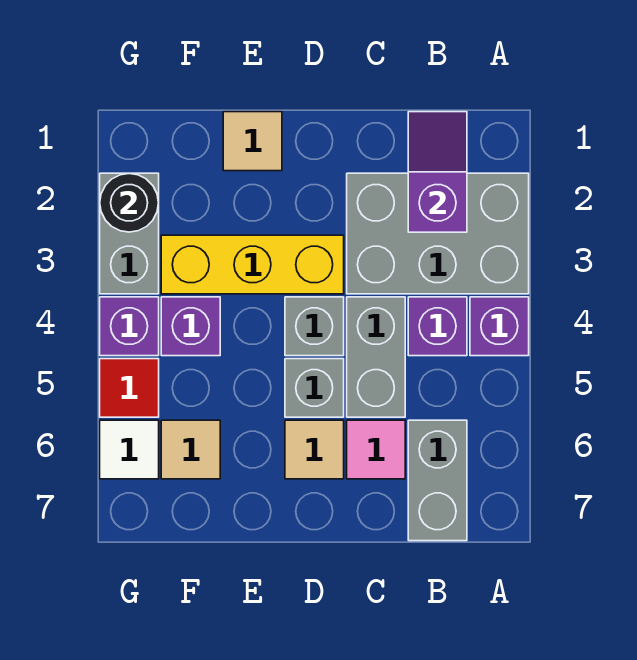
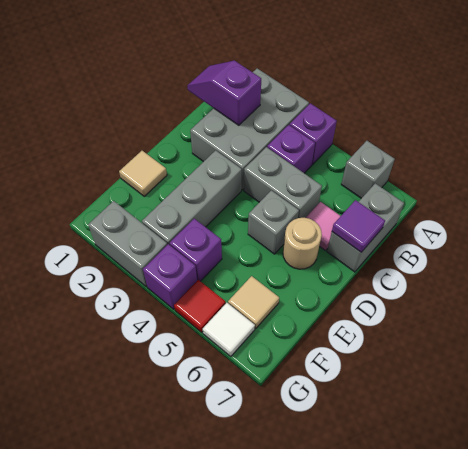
grey 1x2 brick [408,420,467,541] -> grey 1x2 brick turned to [327,183,404,272]
none -> purple 1x1 tile [332,200,385,252]
yellow 1x3 brick [161,235,344,294] -> grey 1x3 brick [142,150,242,245]
grey 1x1 brick [285,297,344,356] -> grey 1x1 brick moved to [341,141,395,198]
tan 1x1 tile [285,420,344,479] -> tan 1x1 round brick [283,218,322,269]
black 1x1 round brick [100,173,159,232] -> none

